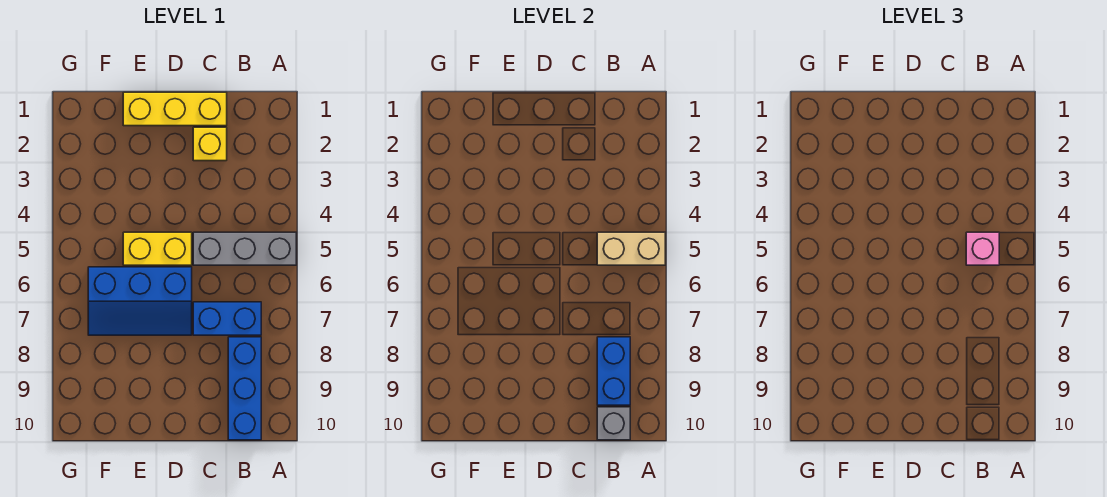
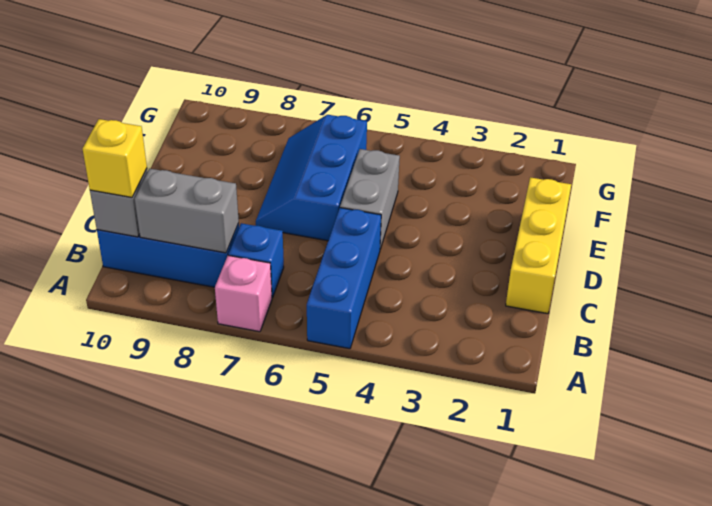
grey 1x3 brick [193,232,296,265] -> blue 1x3 brick [307,208,381,349]
tan 1x2 brick [597,232,665,265] -> none
pink 1x1 brick [966,232,999,265] -> pink 1x1 brick moved to [215,255,272,332]
blue 1x2 brick [193,302,261,335] -> blue 1x1 brick [228,223,284,298]
blue 1x2 brick [597,337,630,405] -> grey 1x2 brick [135,169,239,253]
yellow 1x1 brick [193,127,227,161] -> yellow 1x1 brick moved to [83,119,147,197]
yellow 1x2 brick [123,232,192,265] -> grey 1x2 brick [340,149,400,249]

